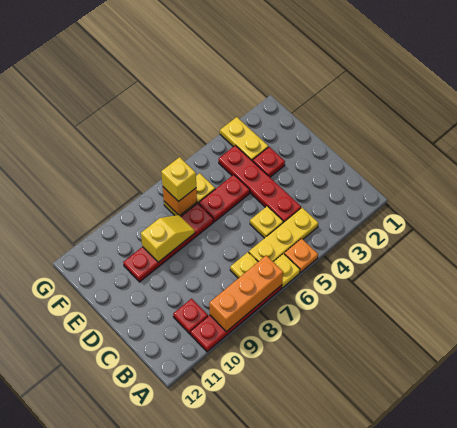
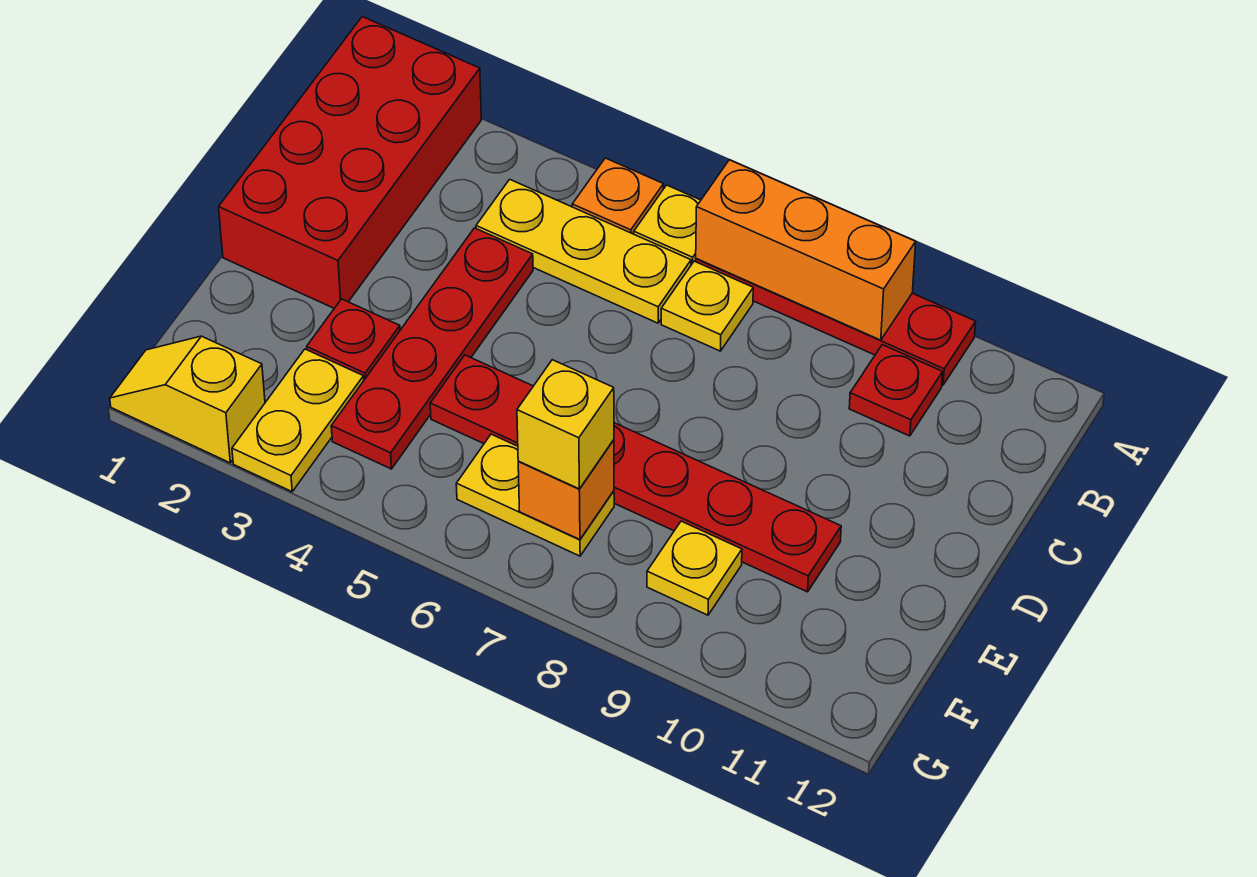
none -> red 2x4 brick [219,17,481,308]
yellow 1x1 plate [250,206,283,238] -> yellow 1x1 plate moved to [647,521,742,615]
yellow 1x2 slope [141,215,195,262] -> yellow 1x2 slope moved to [110,336,265,463]

